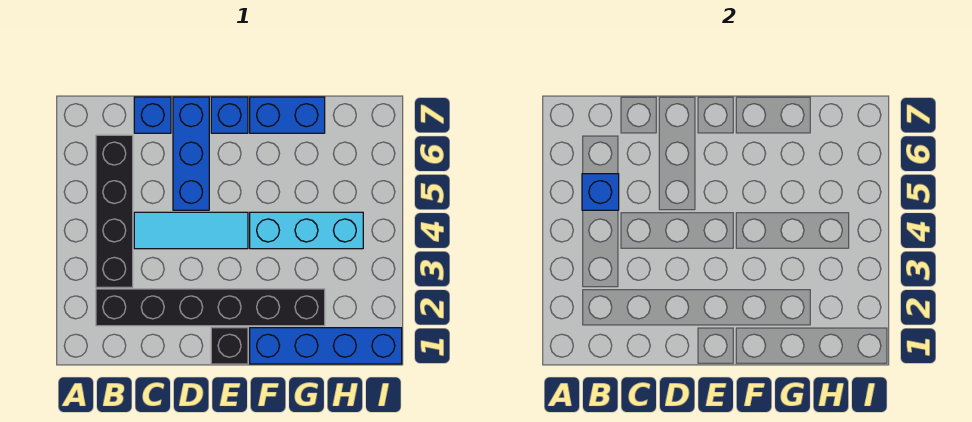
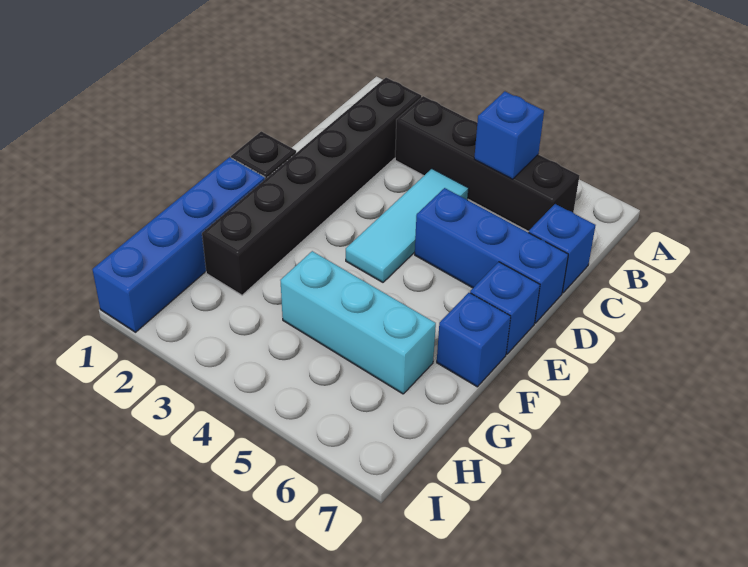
cyan 1x3 brick [250,212,363,249] -> cyan 1x3 brick turned to [280,251,436,394]
blue 1x2 brick [250,97,325,133] -> blue 1x1 brick [437,293,511,387]

